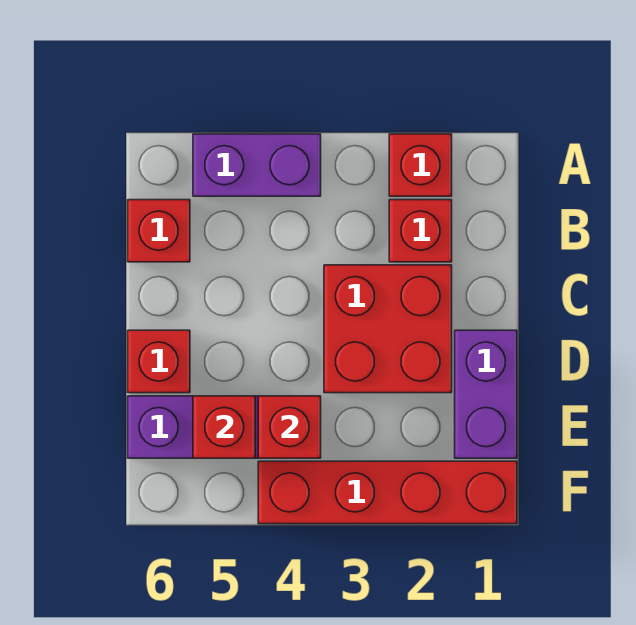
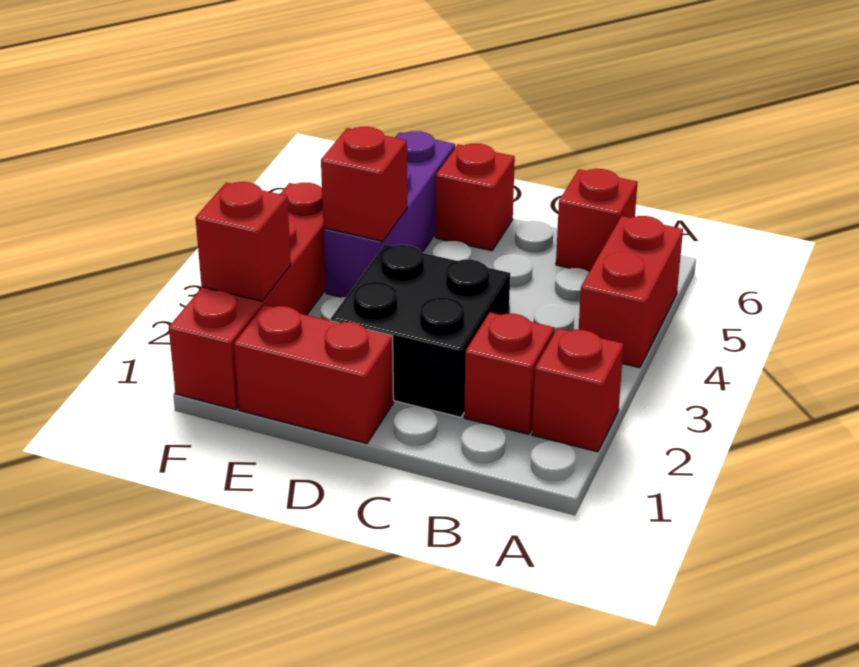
purple 1x2 brick [193,134,321,196] -> red 1x2 brick [579,216,683,368]
red 2x2 brick [324,265,452,393] -> black 2x2 brick [331,245,510,417]
purple 1x2 brick [455,330,517,458] -> red 1x2 brick [234,305,394,443]
red 1x1 brick [193,396,255,458] -> red 1x1 brick moved to [195,182,291,301]

